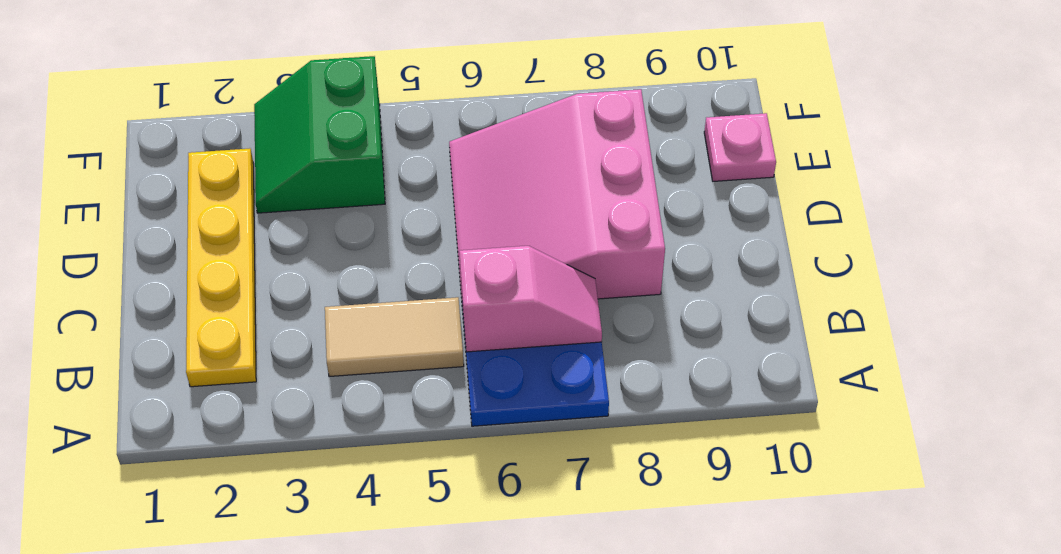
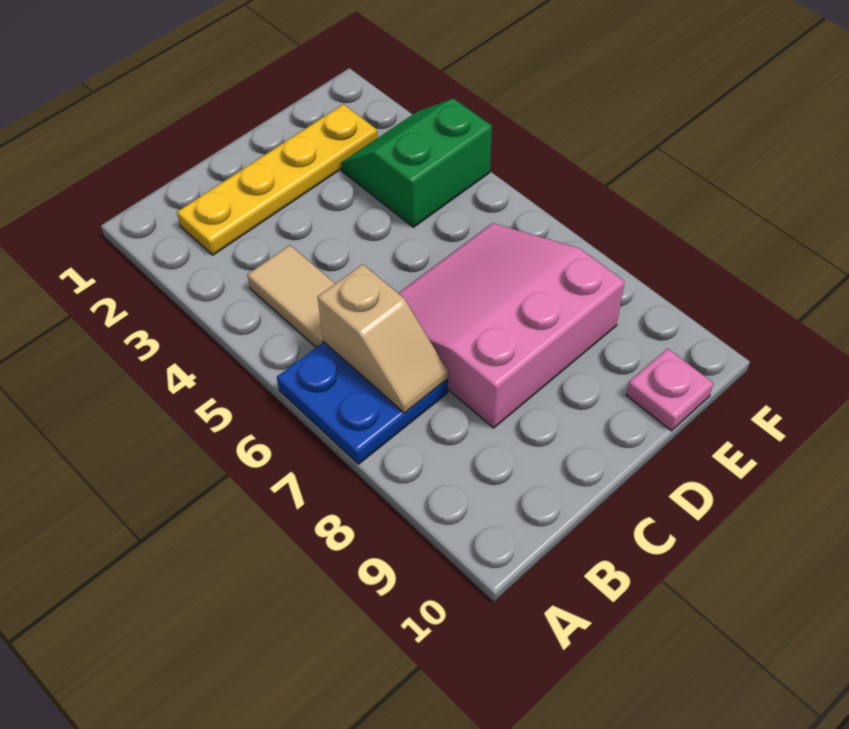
pink 1x2 slope [459,246,602,352] -> tan 1x2 slope [318,264,448,413]

